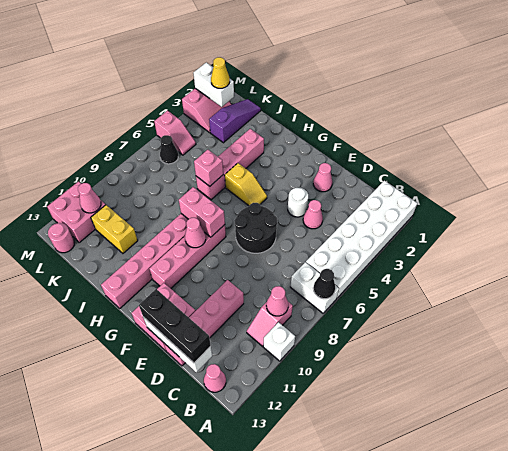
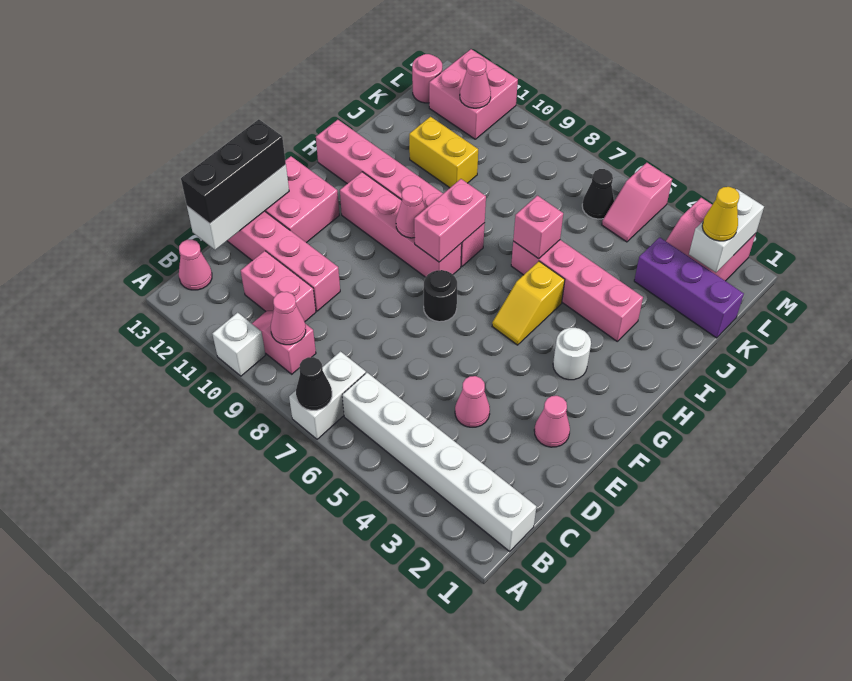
white 2x6 brick [306,181,417,298] -> white 1x6 brick [342,373,536,551]
none -> pink 1x2 brick [241,251,316,322]
white 1x1 round brick [288,188,308,217] -> white 1x1 round brick moved to [553,328,591,380]
black 2x2 round brick [234,203,277,253] -> black 1x1 round brick [424,270,457,322]
yellow 1x2 brick [91,205,138,253] -> yellow 1x2 brick turned to [409,117,478,188]
purple 1x3 slope [209,99,261,143] -> purple 1x3 brick [634,237,744,338]

